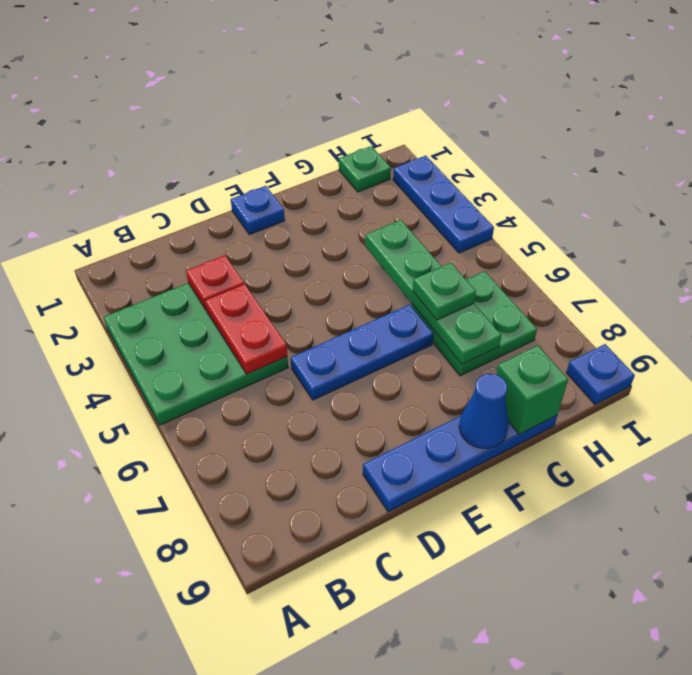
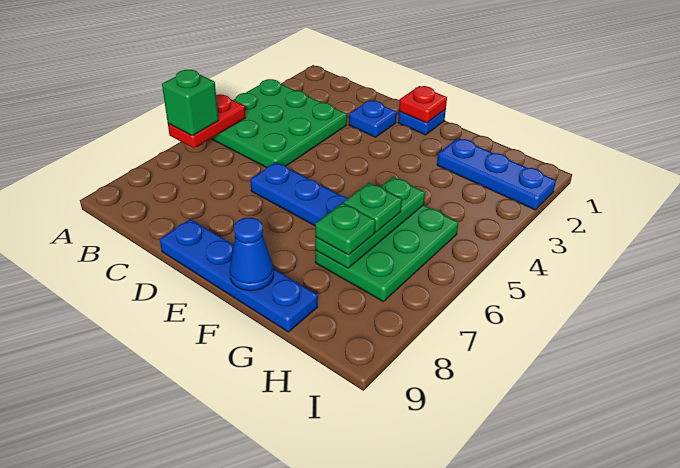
red 1x1 plate [186,255,244,310] -> red 1x1 plate moved to [399,86,447,123]
red 1x2 plate [205,284,287,374] -> red 1x2 plate moved to [168,94,246,148]
green 1x4 plate [365,220,501,364] -> green 1x3 plate [315,177,425,268]
green 2x2 plate [411,271,537,376] -> green 2x3 plate [315,205,459,301]
green 1x1 brick [496,346,568,434] -> green 1x1 brick moved to [162,70,219,136]
green 1x1 plate [339,146,391,192] -> green 1x1 plate moved to [315,203,376,255]
blue 1x3 plate [393,156,494,253] -> blue 1x3 plate turned to [437,138,556,210]
blue 1x1 plate [566,344,635,404] -> blue 1x1 plate moved to [349,100,397,137]

